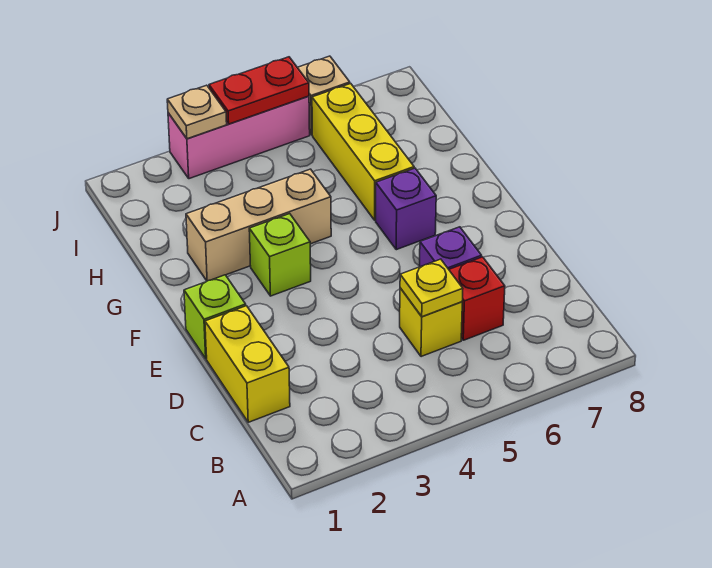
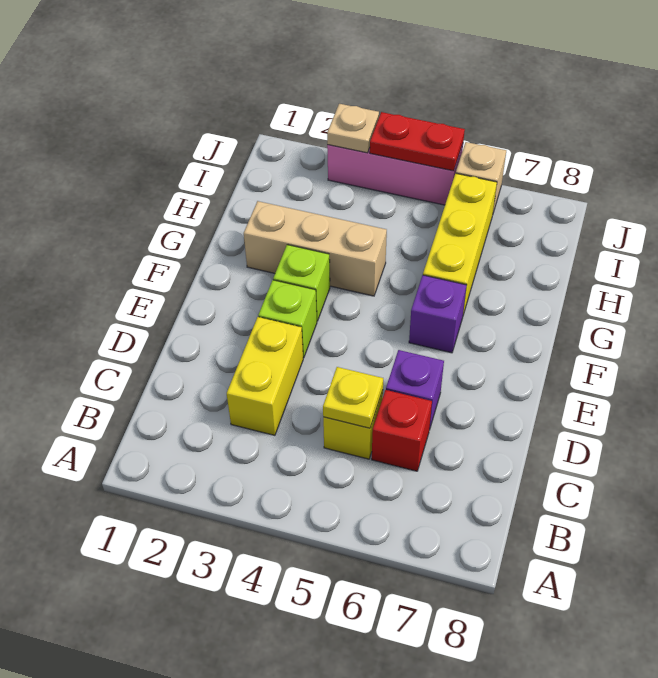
yellow 1x2 brick [205,306,290,422] -> yellow 1x2 brick moved to [227,317,303,435]
lime 1x1 brick [184,275,246,359] -> lime 1x1 brick moved to [258,280,317,358]

